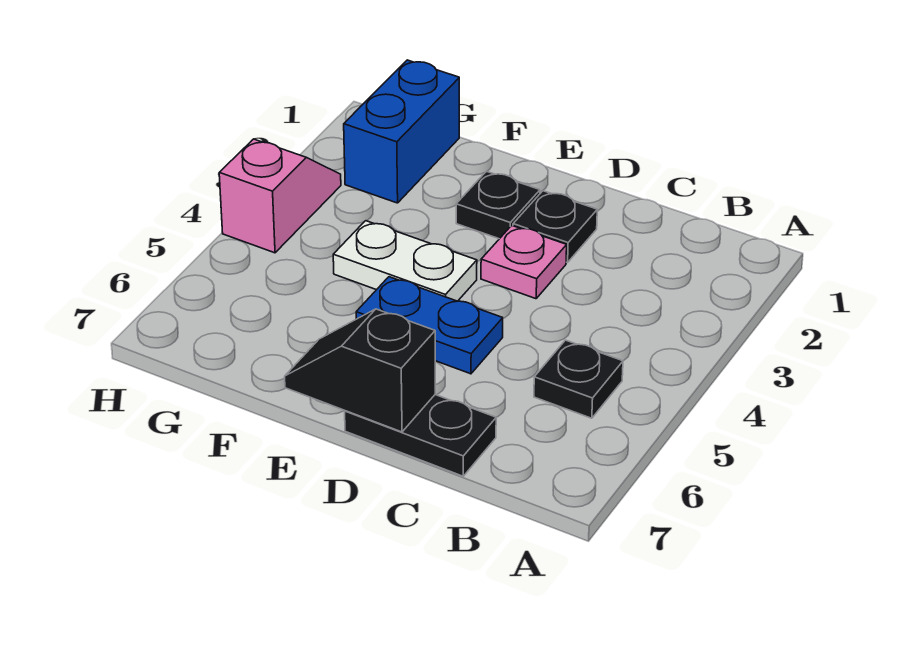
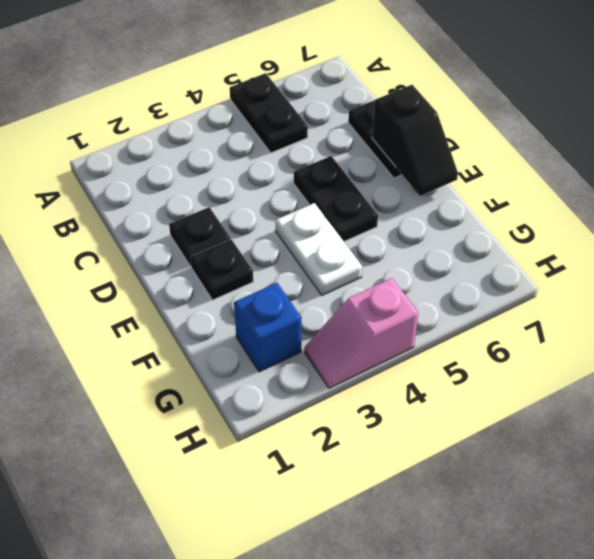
black 1x1 plate [534,340,623,418] -> black 1x2 plate [230,73,308,153]
pink 1x1 plate [481,226,567,299] -> none
blue 1x2 plate [356,277,503,374] -> black 1x2 plate [294,156,378,241]
blue 1x2 brick [344,60,459,203] -> blue 1x1 brick [234,283,302,372]

